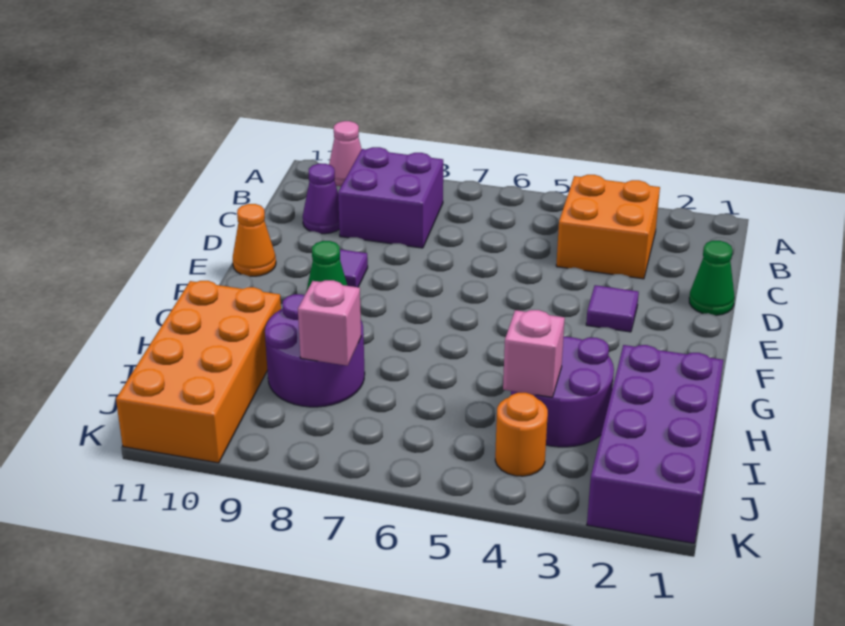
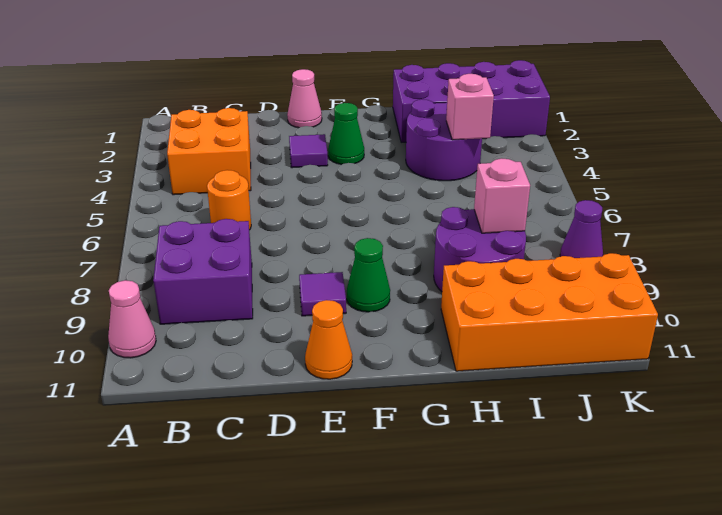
purple 1x1 cone [303,164,339,234] -> purple 1x1 cone moved to [560,200,603,258]
green 1x1 cone [689,241,735,315] -> green 1x1 cone moved to [328,103,364,165]
none -> pink 1x1 cone [287,69,322,128]
orange 1x1 round brick [495,393,548,476] -> orange 1x1 round brick moved to [207,170,251,230]

